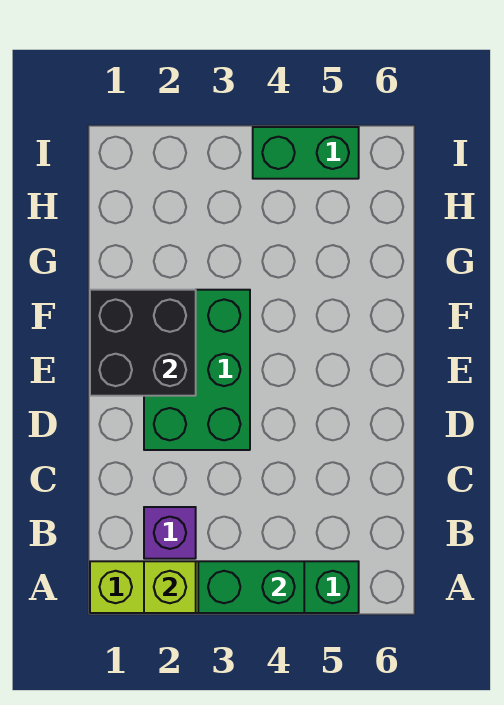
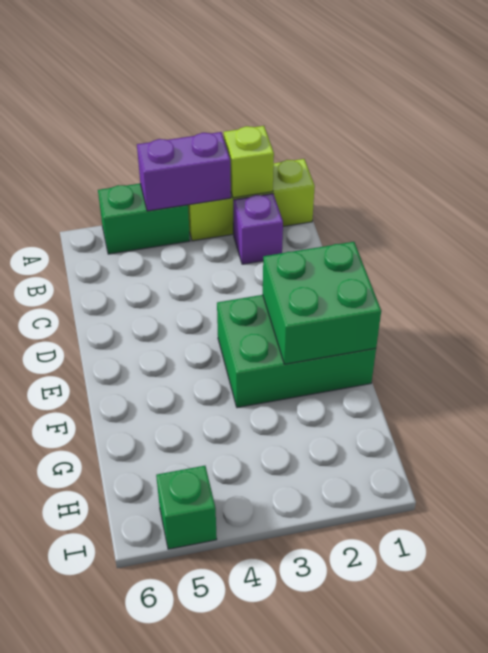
green 1x2 brick [198,561,304,613] -> purple 1x2 brick [137,132,231,211]
green 2x3 brick [144,290,250,450] -> green 2x3 brick turned to [217,295,376,408]
black 2x2 brick [90,290,196,396] -> green 2x2 brick [263,242,381,364]
green 1x2 brick [253,127,359,179] -> green 1x1 brick [156,466,217,549]

